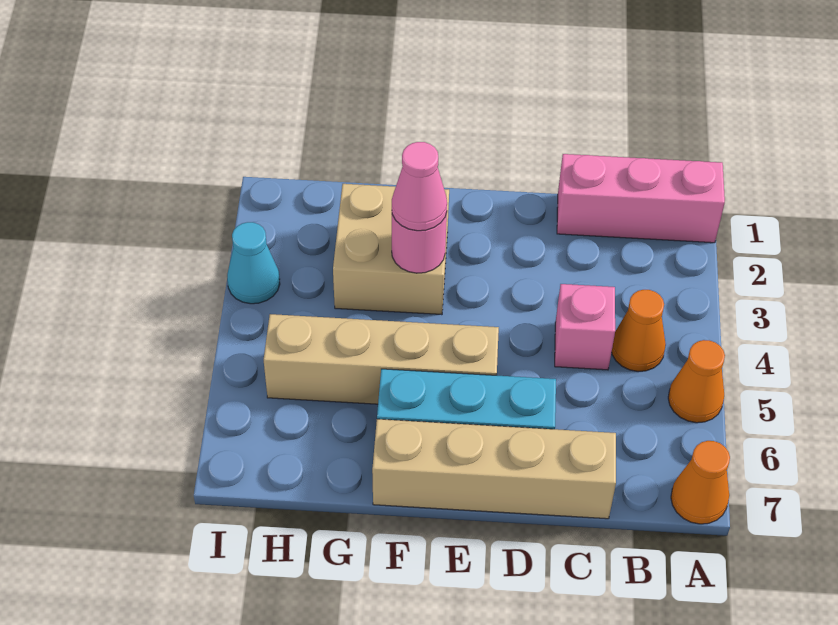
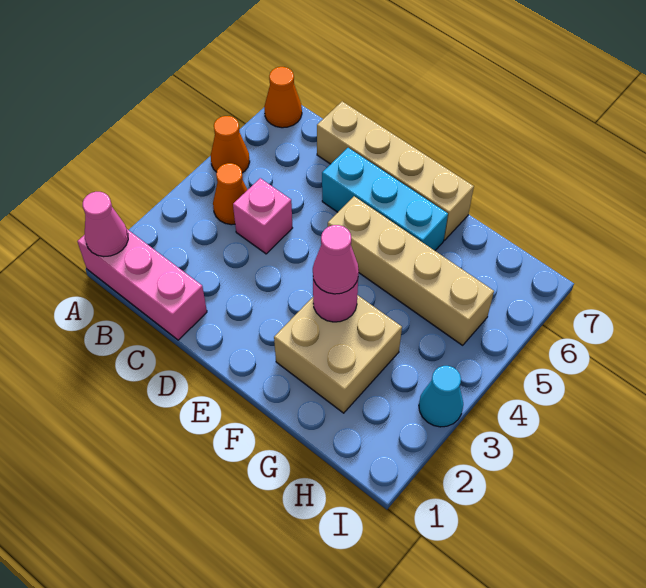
none -> pink 1x1 cone [83,192,128,257]

